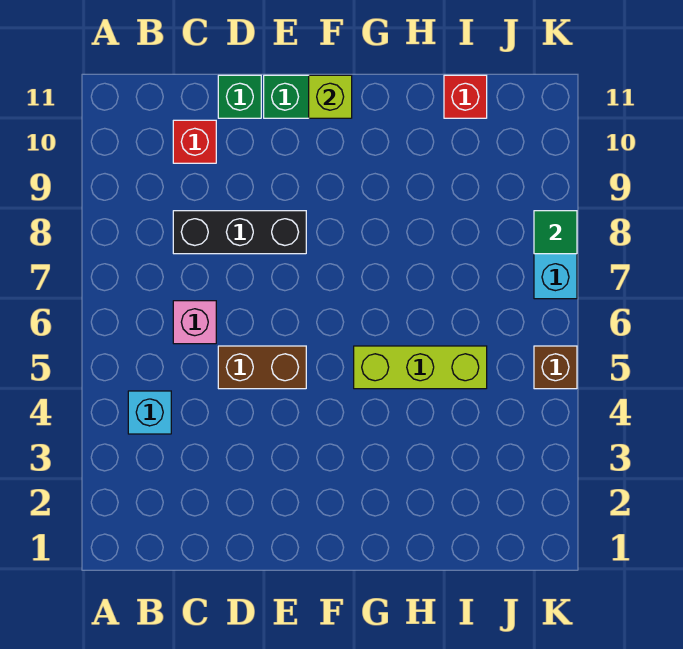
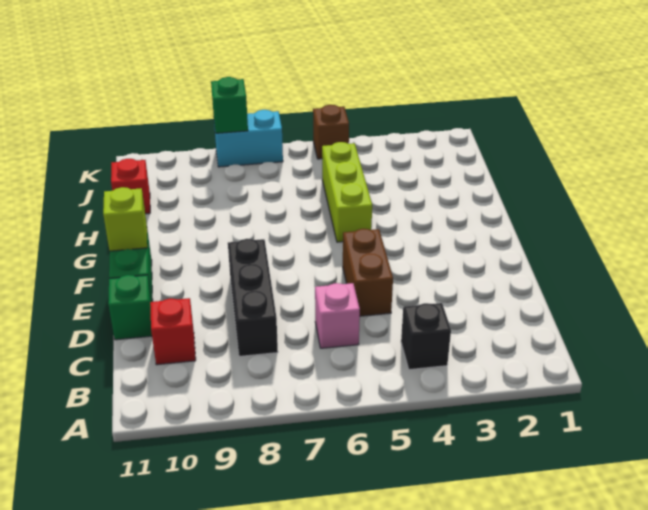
cyan 1x1 brick [128,391,171,434] -> black 1x1 brick [401,303,451,370]
green 1x1 tile [534,211,577,254] -> green 1x1 brick [211,77,248,133]

